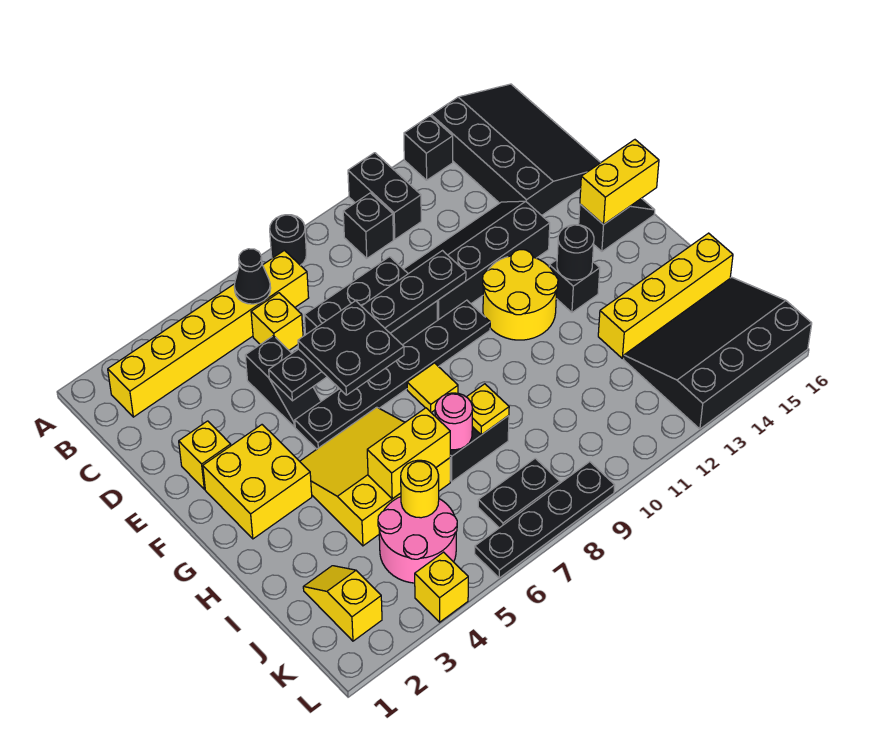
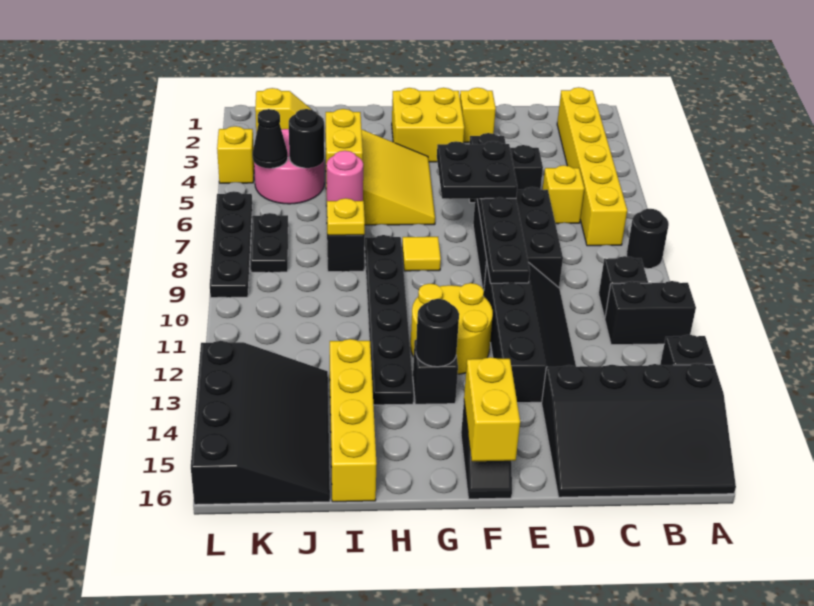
black 1x1 cone [234,249,271,304] -> black 1x1 cone moved to [253,109,288,168]
black 1x6 plate [295,300,490,449] -> black 1x6 plate moved to [365,235,414,405]
yellow 1x1 round brick [401,460,439,518] -> black 1x1 round brick [289,109,324,168]

